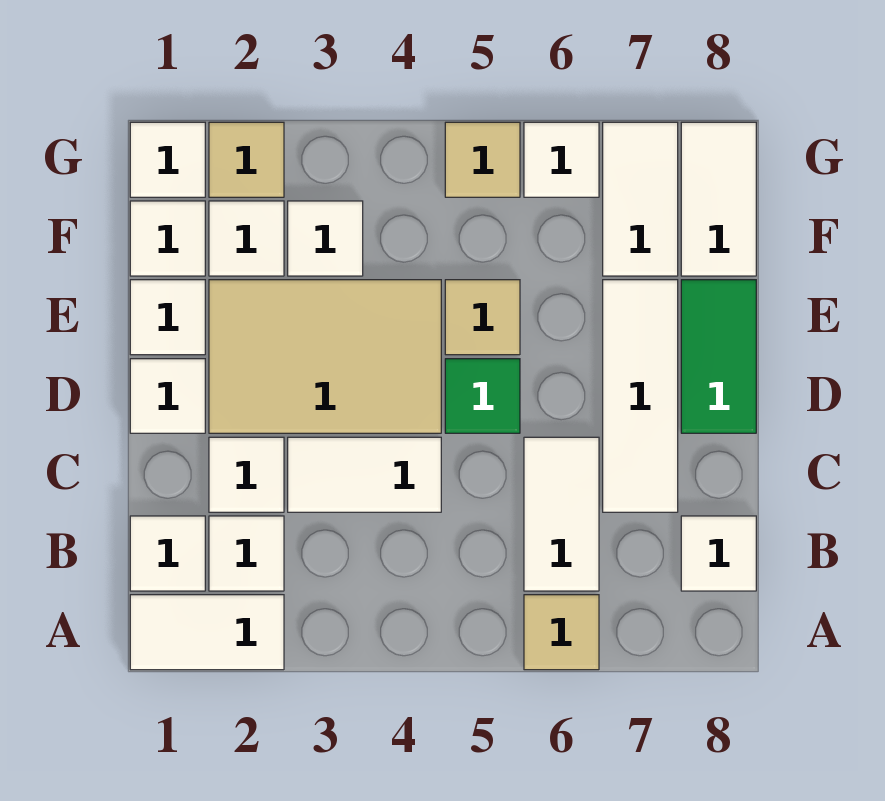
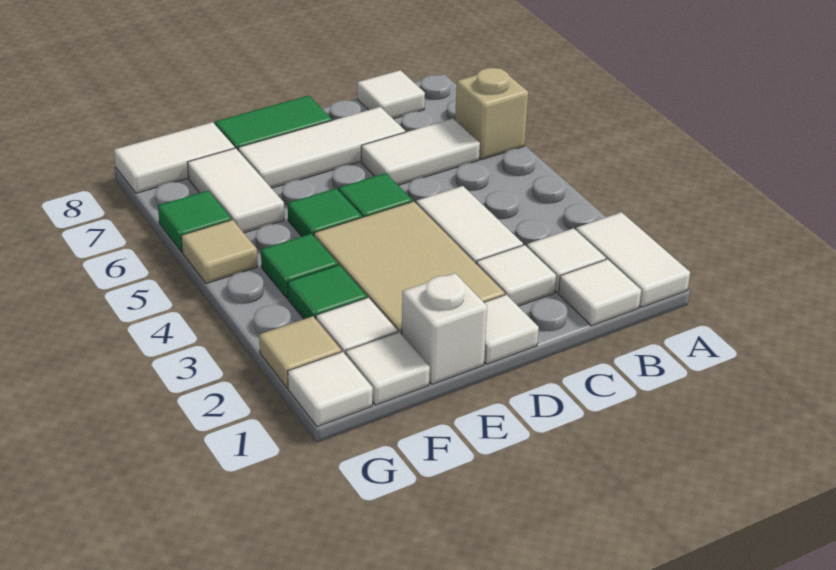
tan 1x1 tile [524,595,599,670] -> tan 1x1 brick [455,68,528,160]
white 1x1 tile [130,280,205,355] -> white 1x1 brick [402,273,487,384]
tan 1x1 tile [445,280,520,355] -> green 1x1 tile [288,188,362,236]
white 1x1 tile [288,201,363,276] -> green 1x1 tile [288,265,367,319]
none -> green 1x1 tile [261,234,338,298]
white 1x2 tile [603,122,678,276] -> white 1x2 tile turned to [187,148,284,233]
white 1x1 tile [524,122,599,197] -> green 1x1 tile [158,191,231,252]

